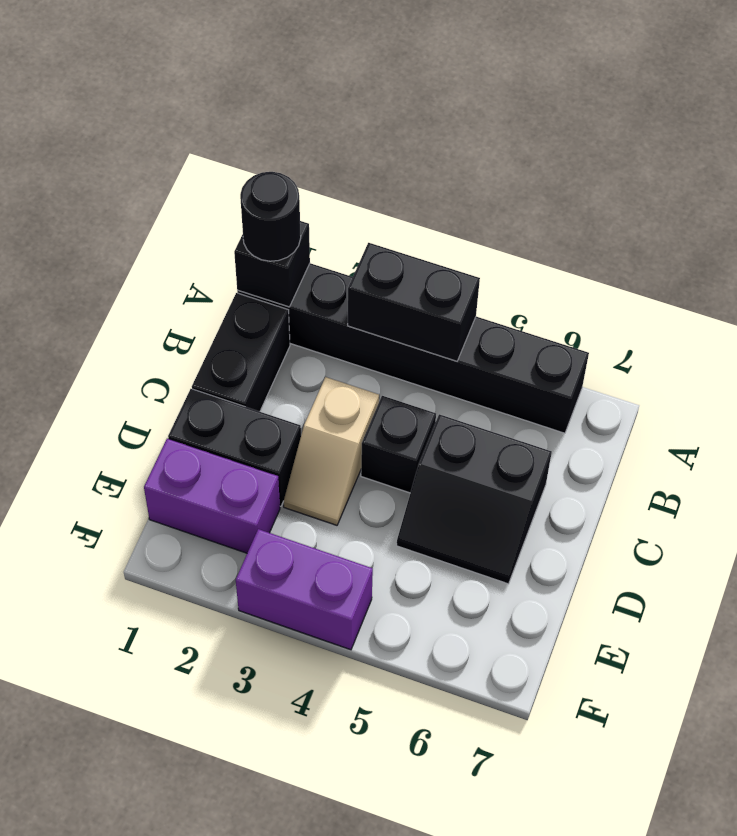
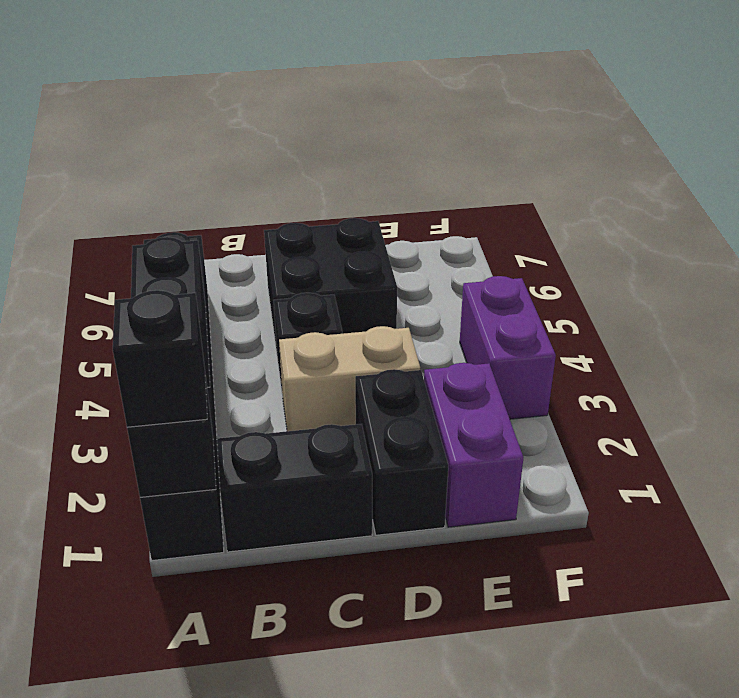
black 1x1 round brick [240,172,301,261] -> black 1x1 brick [113,290,207,427]
tan 1x2 slope [283,377,379,525] -> tan 1x2 brick [279,326,420,431]
black 2x2 slope [397,414,552,584] -> black 2x2 brick [264,218,397,352]

